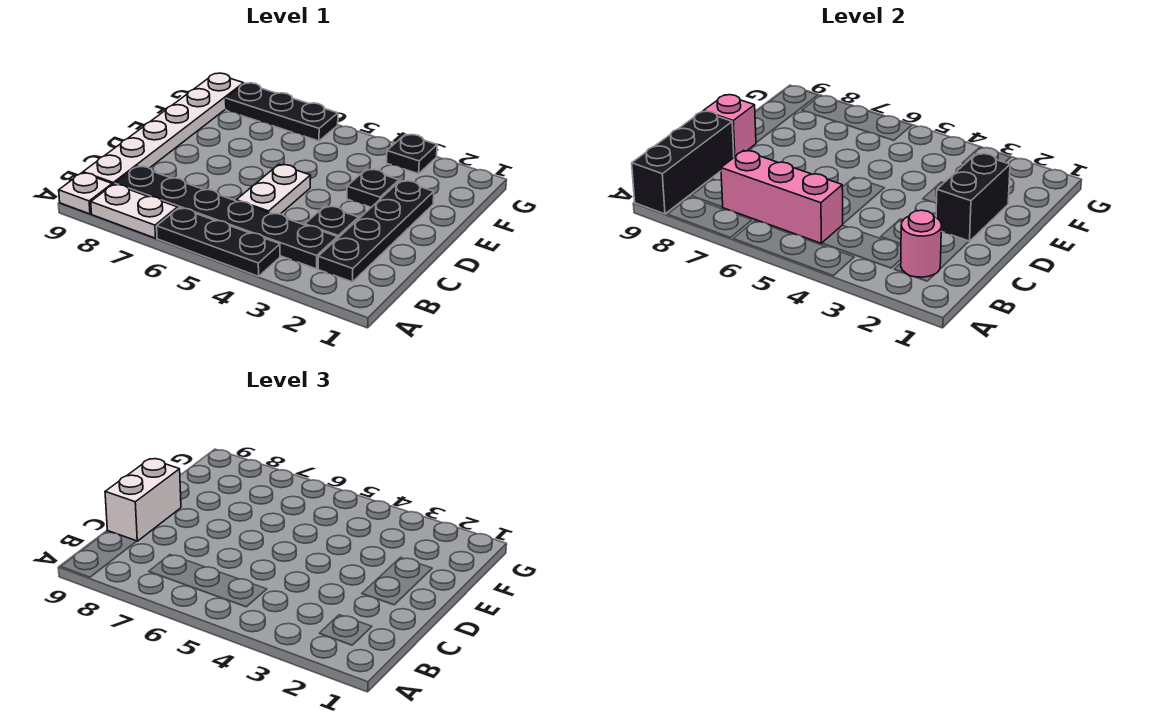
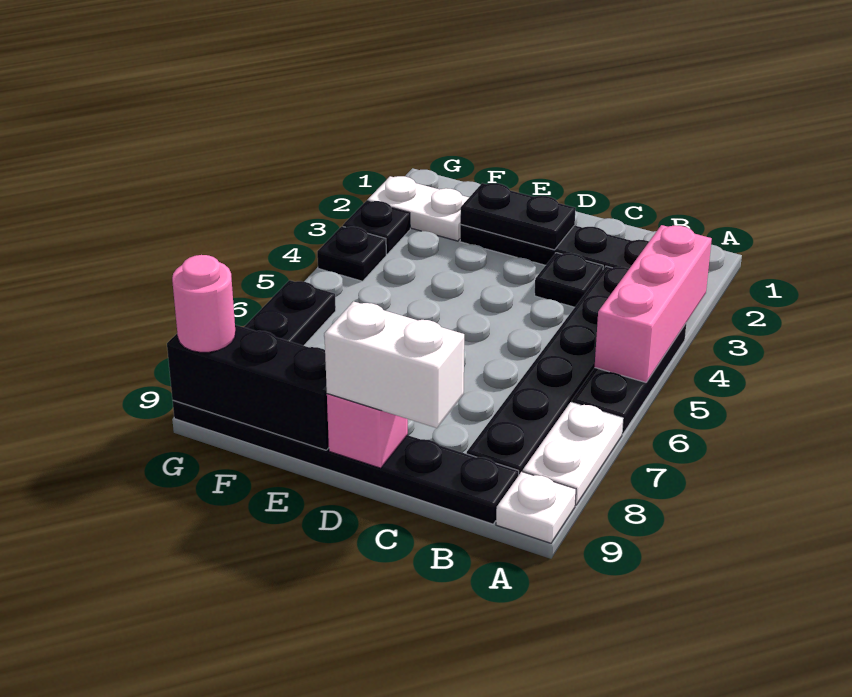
black 1x3 brick [632,111,734,214] -> black 1x3 brick moved to [167,325,329,450]
pink 1x1 round brick [901,210,942,277] -> pink 1x1 round brick moved to [172,255,236,352]
pink 1x3 brick [721,151,843,243] -> pink 1x3 brick moved to [595,225,712,382]
white 1x6 plate [83,73,244,185] -> black 1x6 plate [173,400,519,524]
white 1x2 plate [236,164,311,214] -> white 1x2 plate moved to [367,176,469,241]
black 1x2 brick [936,153,1010,241] -> black 1x2 plate [460,183,576,250]
black 1x1 plate [347,169,399,207] -> black 1x1 plate moved to [317,226,386,281]

